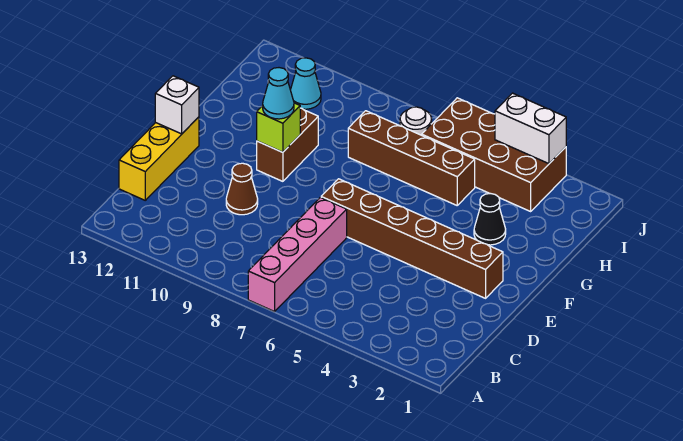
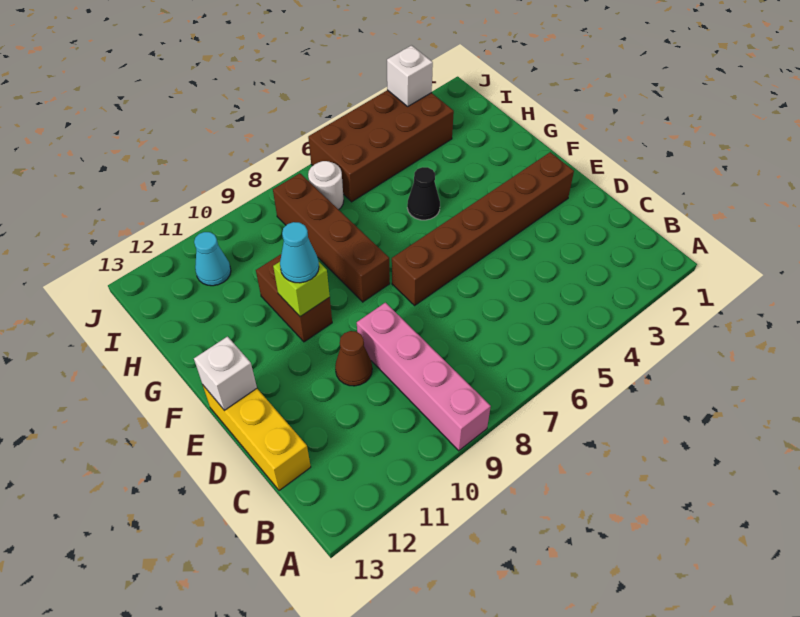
pink 1x4 brick [248,197,347,312] -> pink 1x4 brick moved to [357,303,491,451]
black 1x1 cone [474,194,506,245] -> black 1x1 cone moved to [407,167,440,220]
brown 1x4 brick [348,111,475,205] -> brown 1x4 brick turned to [273,173,390,302]
white 1x2 brick [495,93,566,164] -> white 1x1 brick [387,46,433,106]

